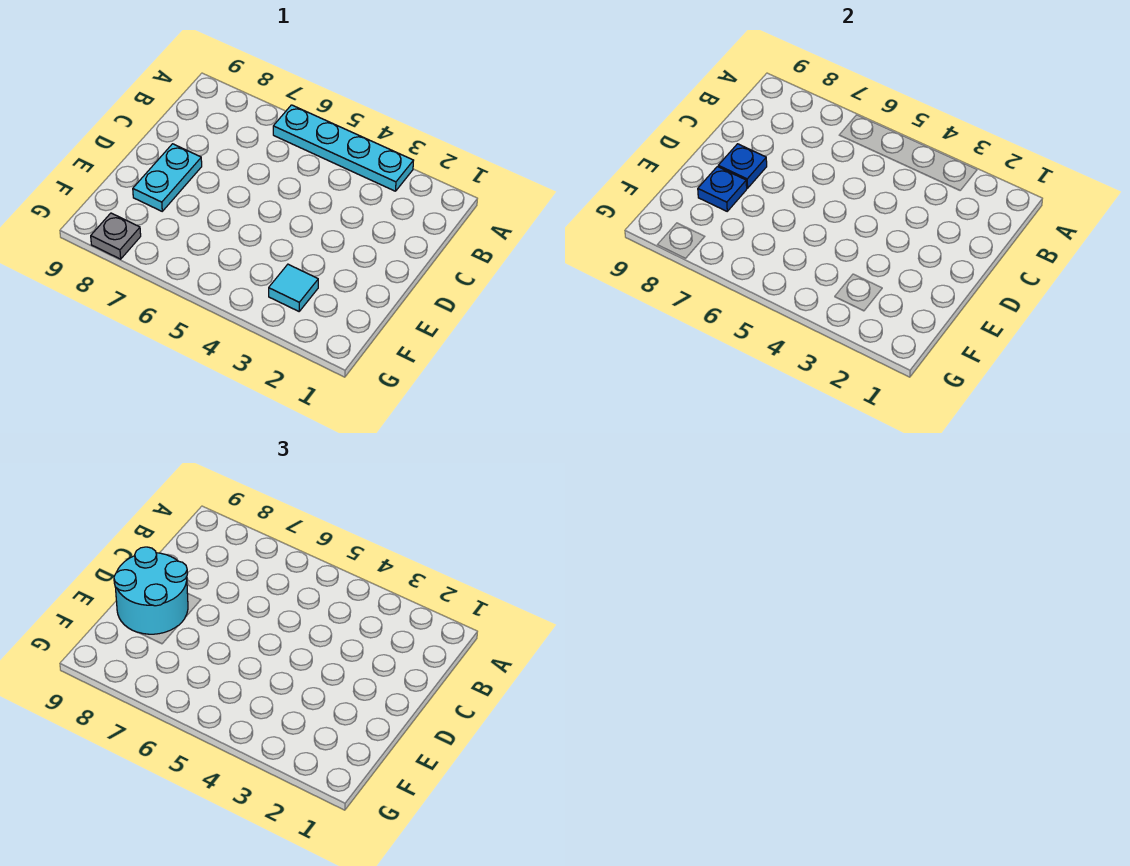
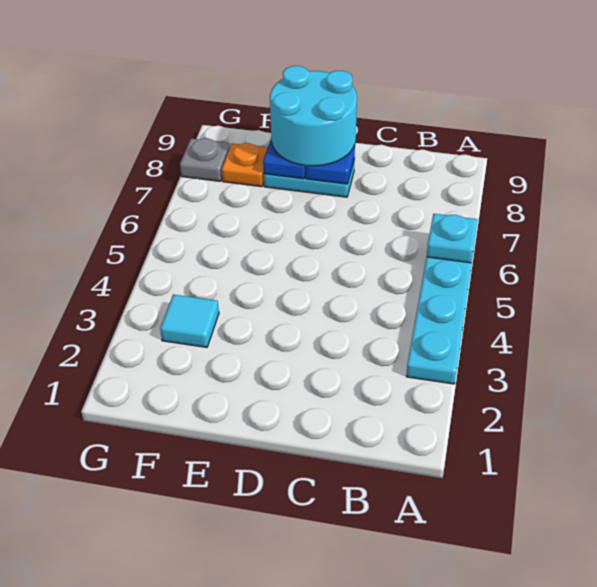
none -> cyan 1x1 plate [427,214,478,263]
none -> orange 1x1 plate [222,143,267,187]

